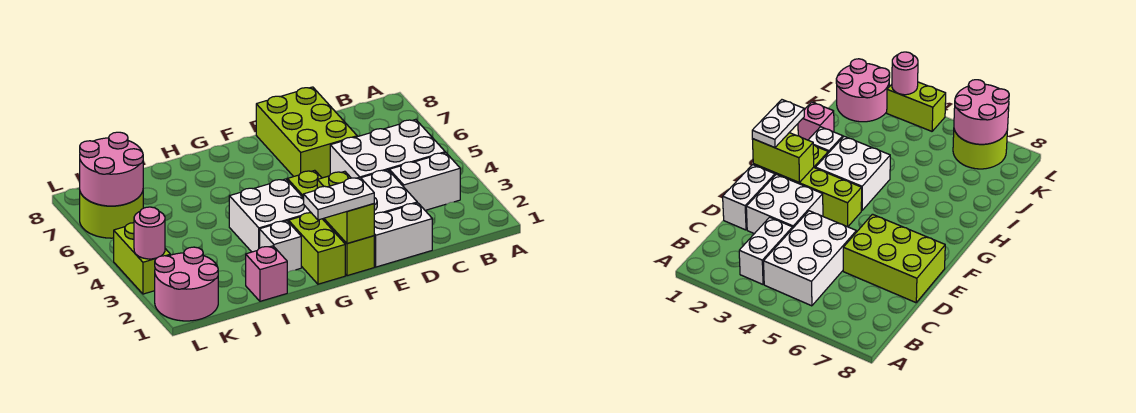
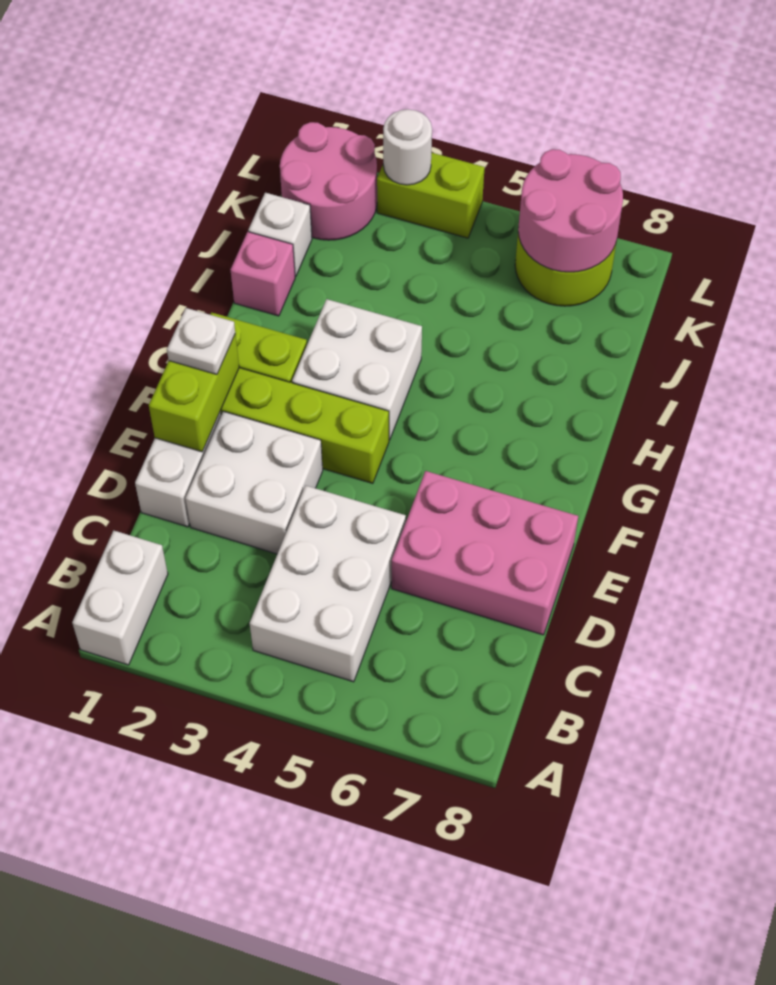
white 1x2 brick [389,153,460,211] -> white 1x2 brick moved to [72,531,168,665]
lime 2x3 brick [256,87,357,178] -> pink 2x3 brick [392,471,578,635]
lime 1x2 brick [317,171,374,244] -> lime 1x2 brick turned to [149,334,239,452]
white 1x2 plate [304,177,374,220] -> white 1x1 plate [167,308,235,374]
white 1x1 brick [260,221,301,272] -> white 1x1 brick moved to [248,193,312,276]
pink 1x1 round brick [134,207,165,259] -> white 1x1 round brick [383,109,432,185]

